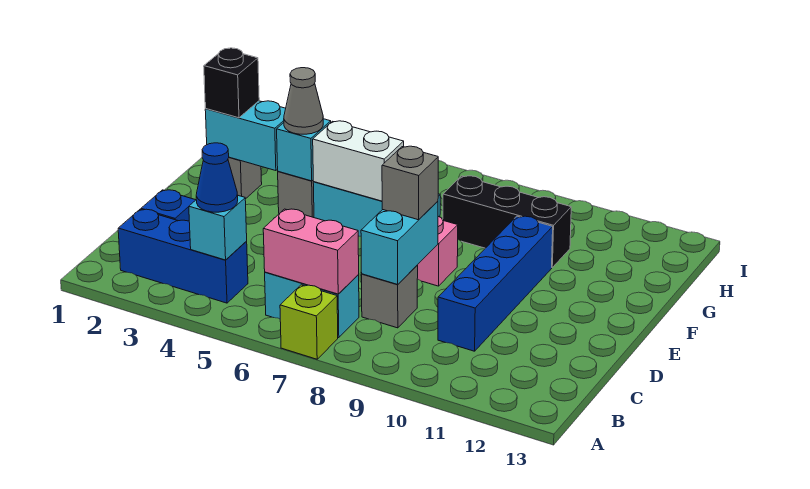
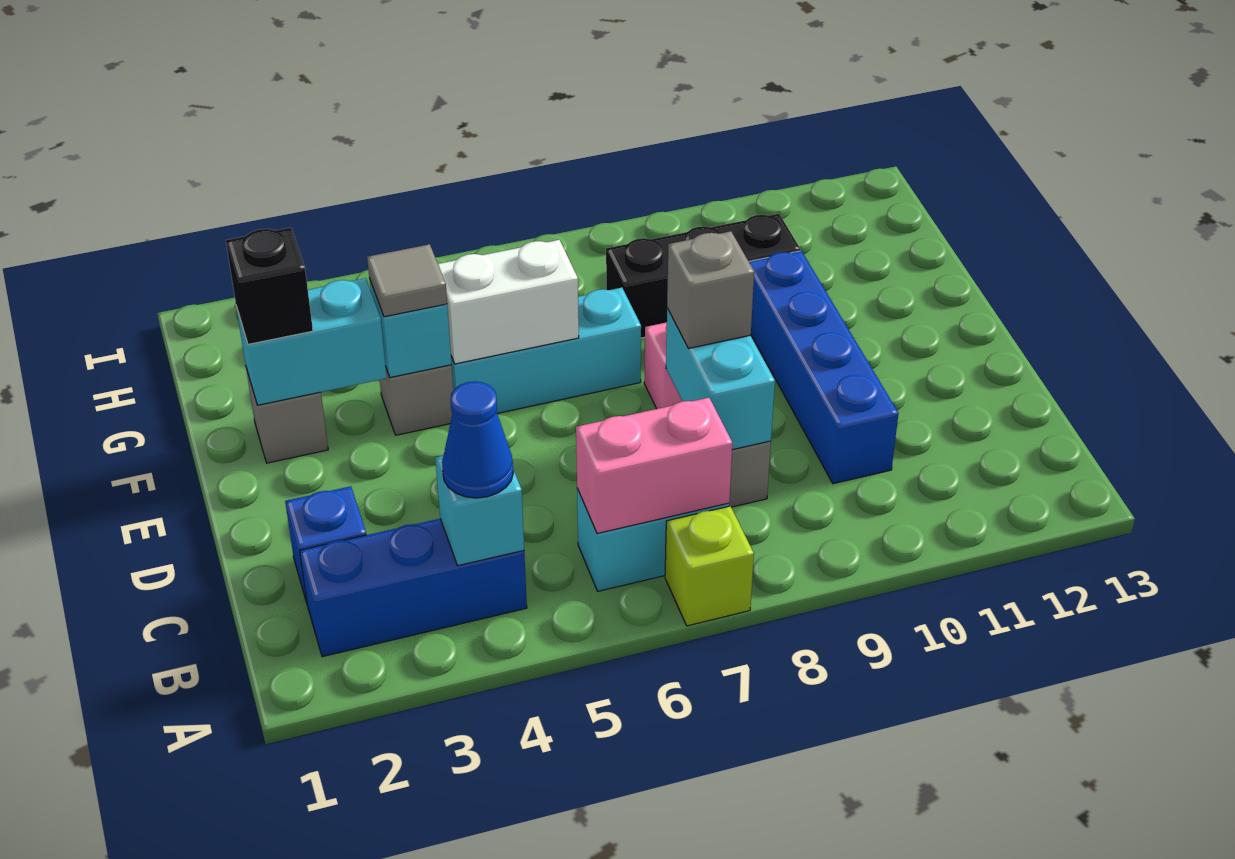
grey 1x1 cone [284,68,323,134] -> grey 1x1 tile [367,244,447,317]

